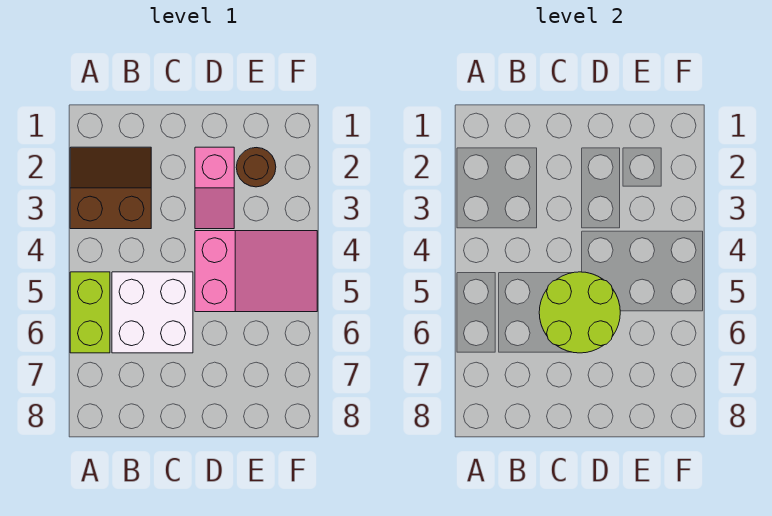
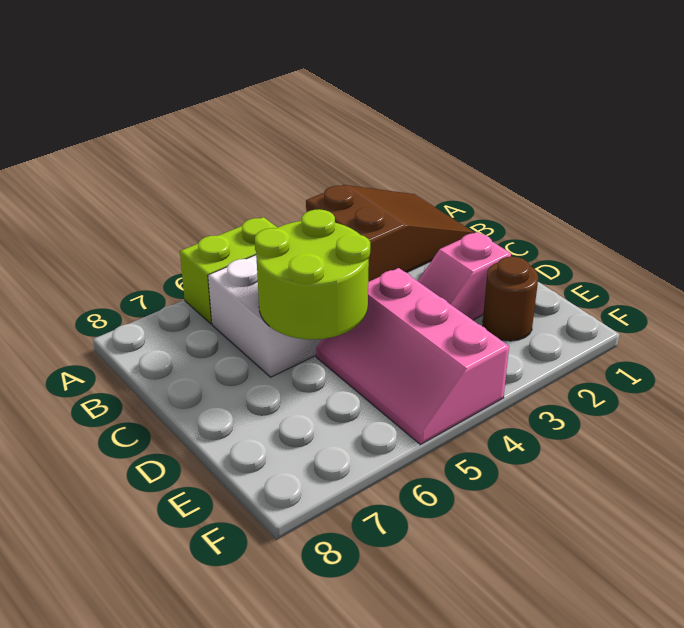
brown 2x2 slope [70,147,151,229] -> brown 2x3 slope [306,185,474,282]
pink 2x3 slope [195,231,317,312] -> pink 2x3 slope turned to [316,268,509,444]

